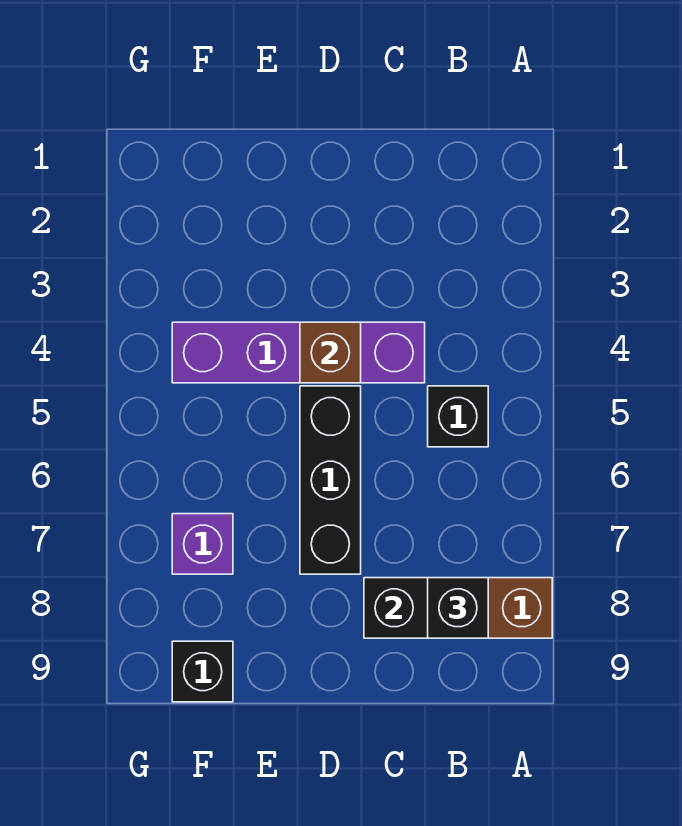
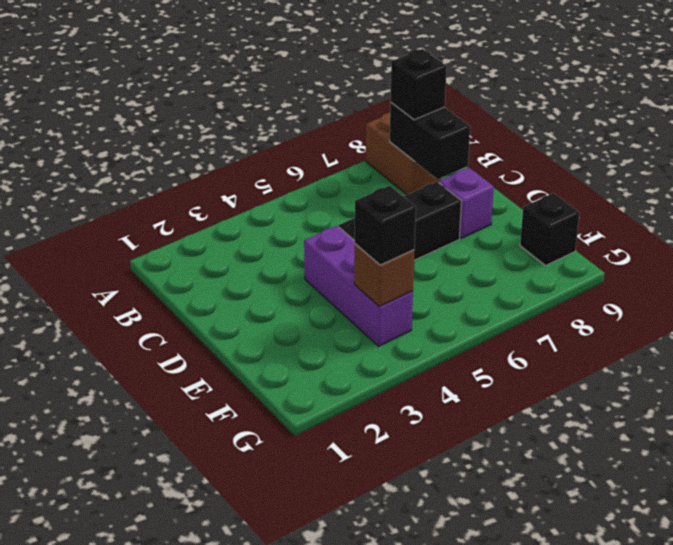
black 1x1 brick [428,386,488,447] -> black 1x1 brick moved to [354,186,416,265]
purple 1x4 brick [172,322,425,383] -> purple 1x3 brick [304,226,413,346]
brown 1x1 brick [300,322,361,383] -> brown 1x1 brick moved to [354,244,414,307]
purple 1x1 brick [172,514,233,574] -> purple 1x1 brick moved to [439,168,494,238]

